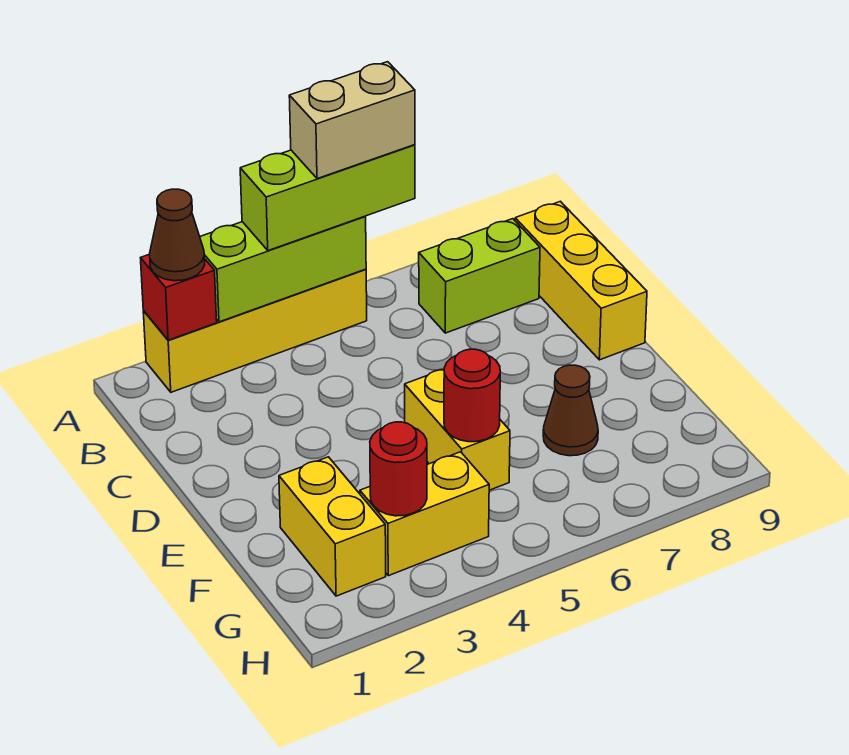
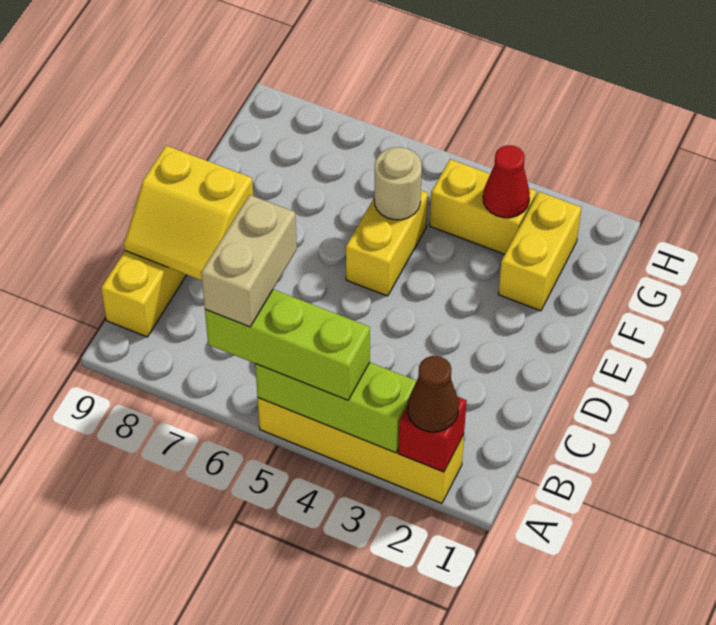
tan 1x2 brick [289,62,415,179] -> tan 1x2 brick turned to [201,195,297,327]
lime 1x2 brick [419,219,540,333] -> none
none -> yellow 2x2 slope [124,146,253,280]
red 1x1 round brick [444,349,500,442] -> tan 1x1 round brick [374,147,422,220]
brown 1x1 cone [543,365,598,456] -> none
red 1x1 round brick [370,422,427,516] -> red 1x1 cone [483,145,530,218]

